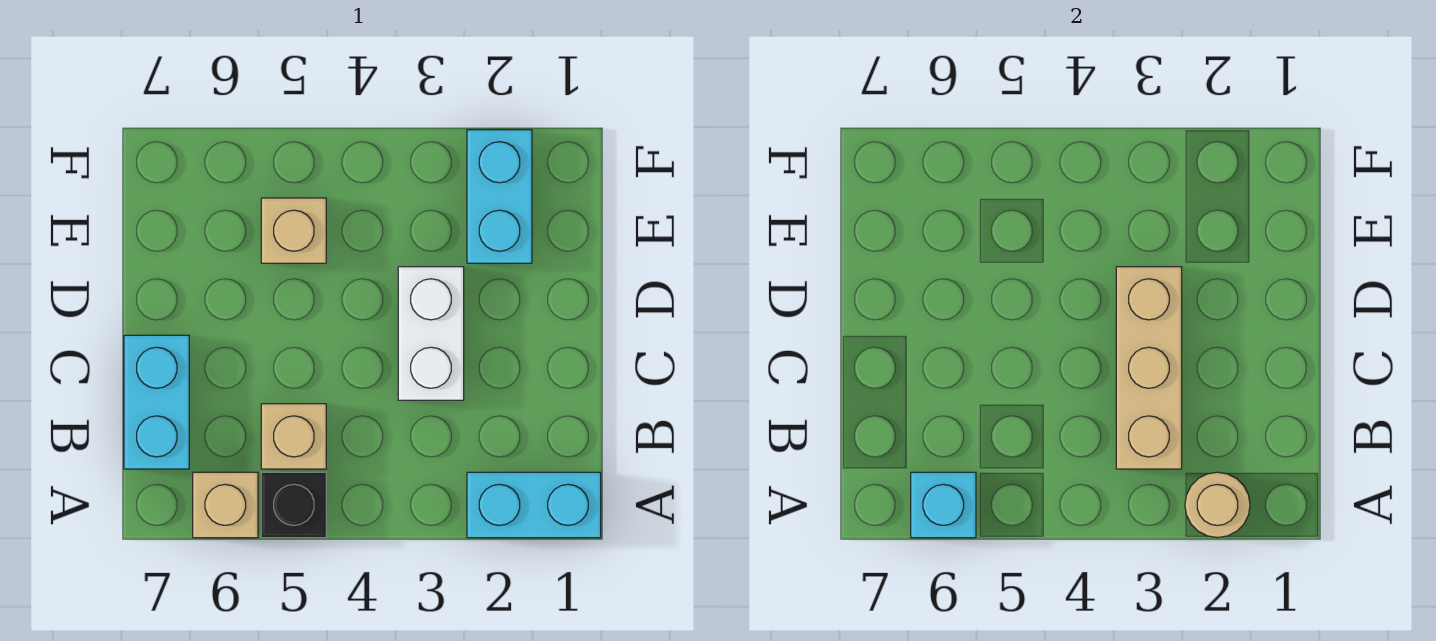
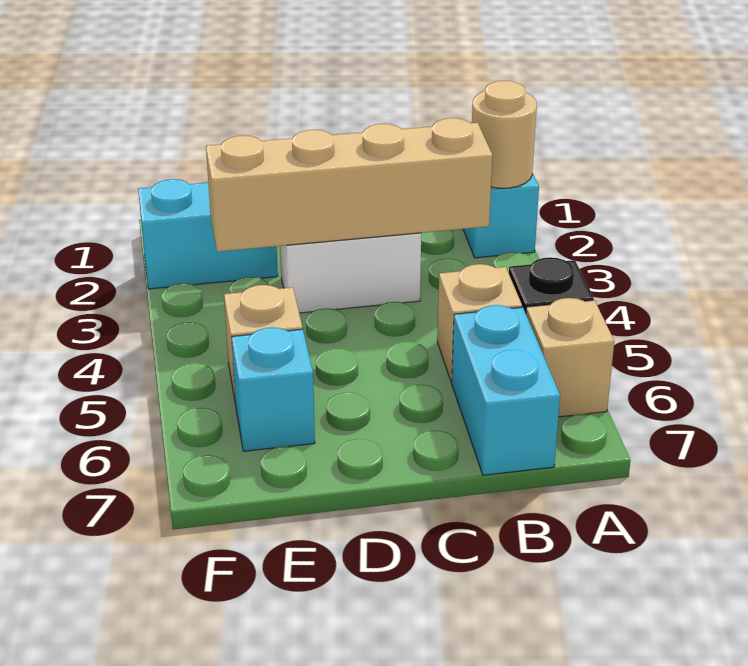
cyan 1x1 brick [911,472,976,538] -> cyan 1x1 brick moved to [231,327,315,451]
tan 1x3 brick [1116,267,1182,469] -> tan 1x4 brick [206,118,493,252]
cyan 1x2 brick [124,335,189,469] -> cyan 1x2 brick turned to [452,305,560,475]

